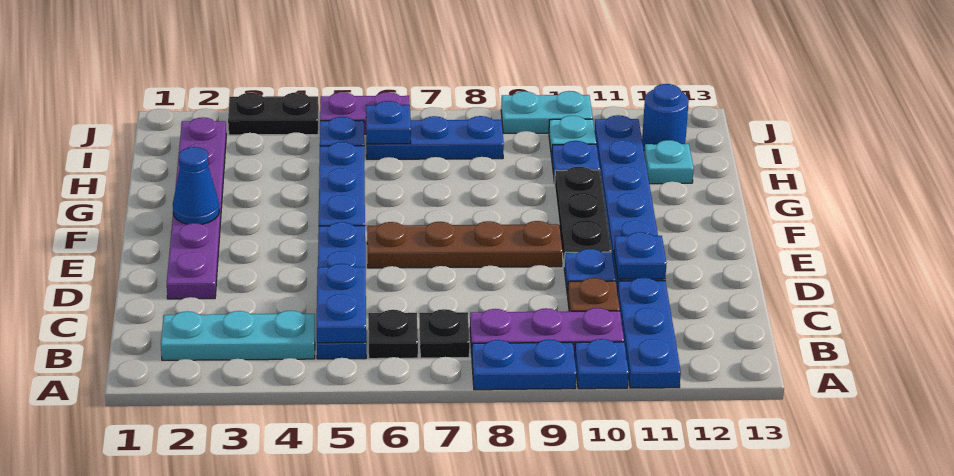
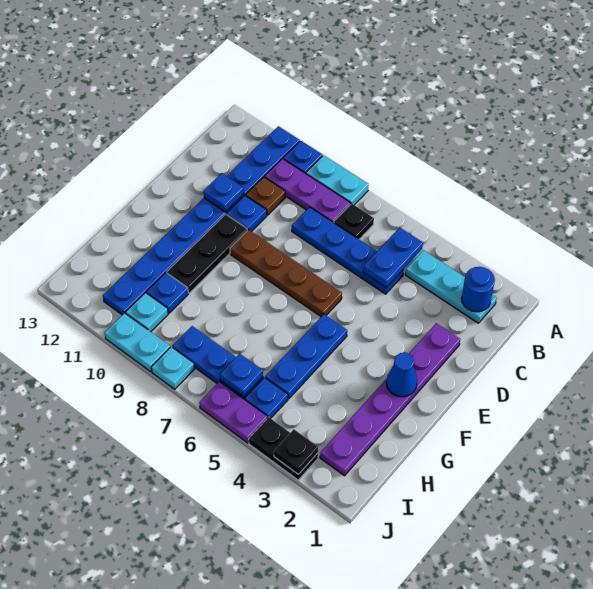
blue 1x2 plate [472,339,576,390] -> cyan 1x2 plate [306,155,369,205]
blue 1x4 plate [317,222,366,359] -> blue 1x4 plate turned to [292,207,404,294]
black 1x1 plate [368,310,418,359] -> black 1x1 plate moved to [274,429,318,474]
cyan 1x1 plate [644,140,694,184] -> cyan 1x1 plate moved to [151,347,195,389]
blue 1x1 round brick [642,84,689,150] -> blue 1x1 round brick moved to [462,267,495,312]

